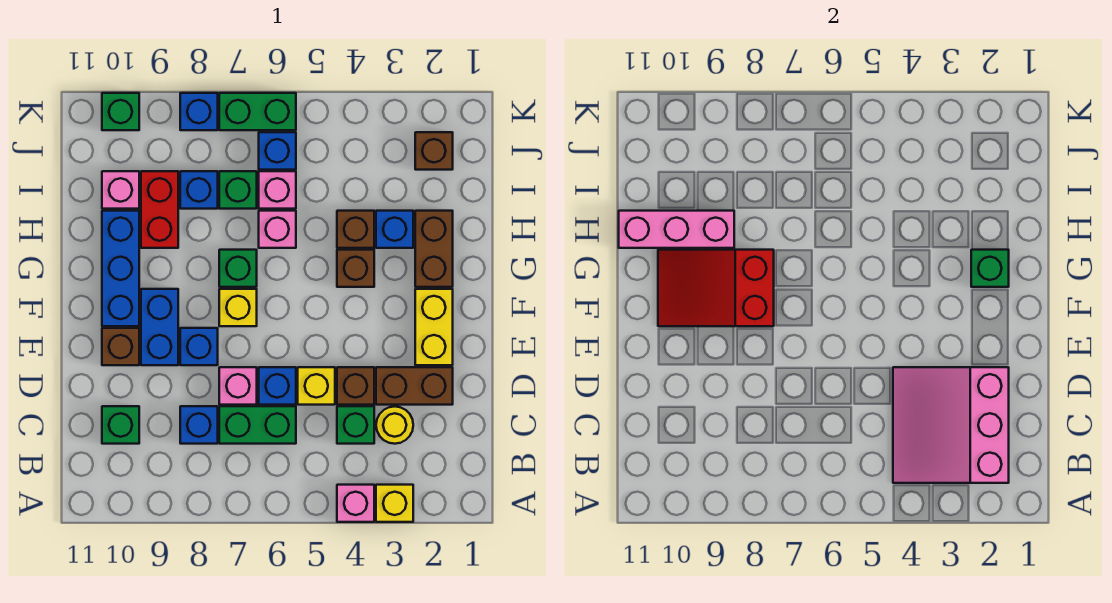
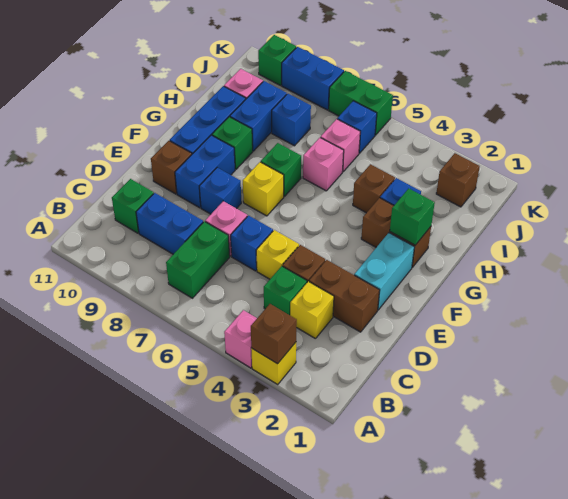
pink 3x3 slope [893,367,1009,483] -> none
yellow 1x1 round brick [376,406,413,444] -> yellow 1x1 brick [290,281,334,339]
green 1x2 brick [219,406,296,444] -> green 1x2 brick turned to [166,221,230,298]
blue 1x1 brick [180,406,218,444] -> blue 1x2 brick [136,193,203,254]
yellow 1x2 brick [415,289,453,365] -> cyan 1x2 brick [354,233,414,310]
red 2x3 slope [658,250,774,326] -> none
brown 1x2 brick [415,211,453,287] -> brown 1x2 brick turned to [361,198,431,267]
brown 1x1 brick [337,250,374,287] -> brown 1x1 brick moved to [251,304,297,364]
red 1x2 brick [141,171,178,248] -> blue 1x2 brick [230,81,287,151]
pink 1x3 brick [619,211,734,248] -> none
green 1x1 brick [219,171,257,209] -> green 1x1 brick moved to [212,117,253,169]
blue 1x1 brick [180,93,218,130] -> blue 1x2 brick [282,47,344,110]

